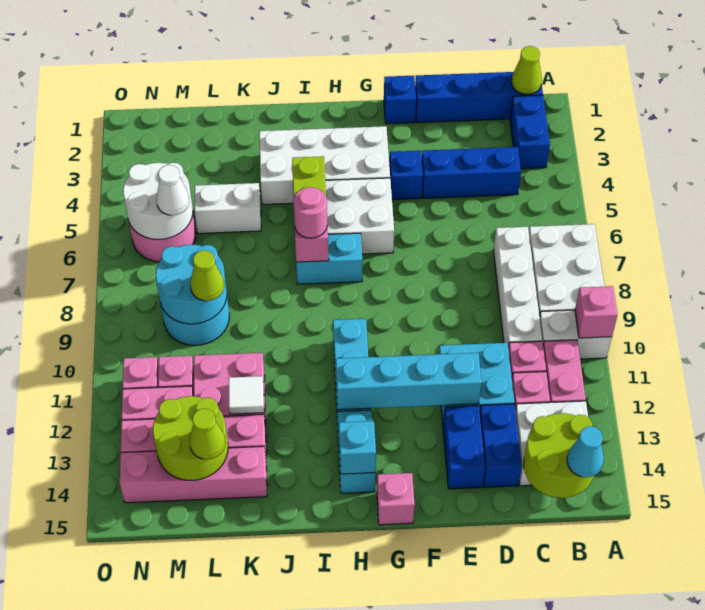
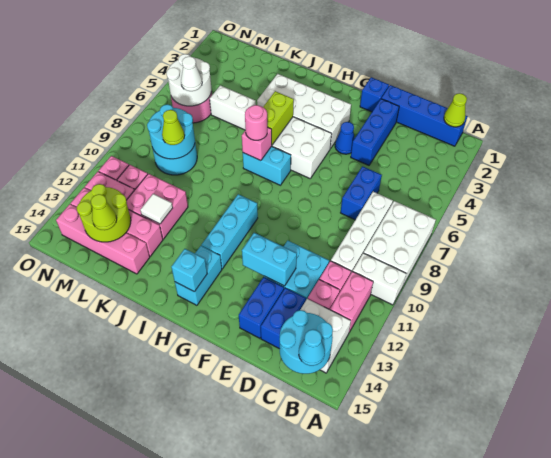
pink 1x1 brick [575,286,617,338] -> none
blue 1x2 brick [510,95,550,169] -> blue 1x2 brick moved to [341,166,382,220]
lime 2x2 round brick [524,413,594,498] -> cyan 2x2 round brick [279,310,333,374]
blue 1x3 brick [422,147,521,198] -> blue 1x3 brick turned to [351,99,399,165]
cyan 1x4 brick [336,353,482,410] -> cyan 1x2 brick [242,233,297,286]
blue 1x1 brick [389,151,423,200] -> blue 1x1 cone [335,122,355,154]
pink 1x1 brick [377,473,415,525] -> none

